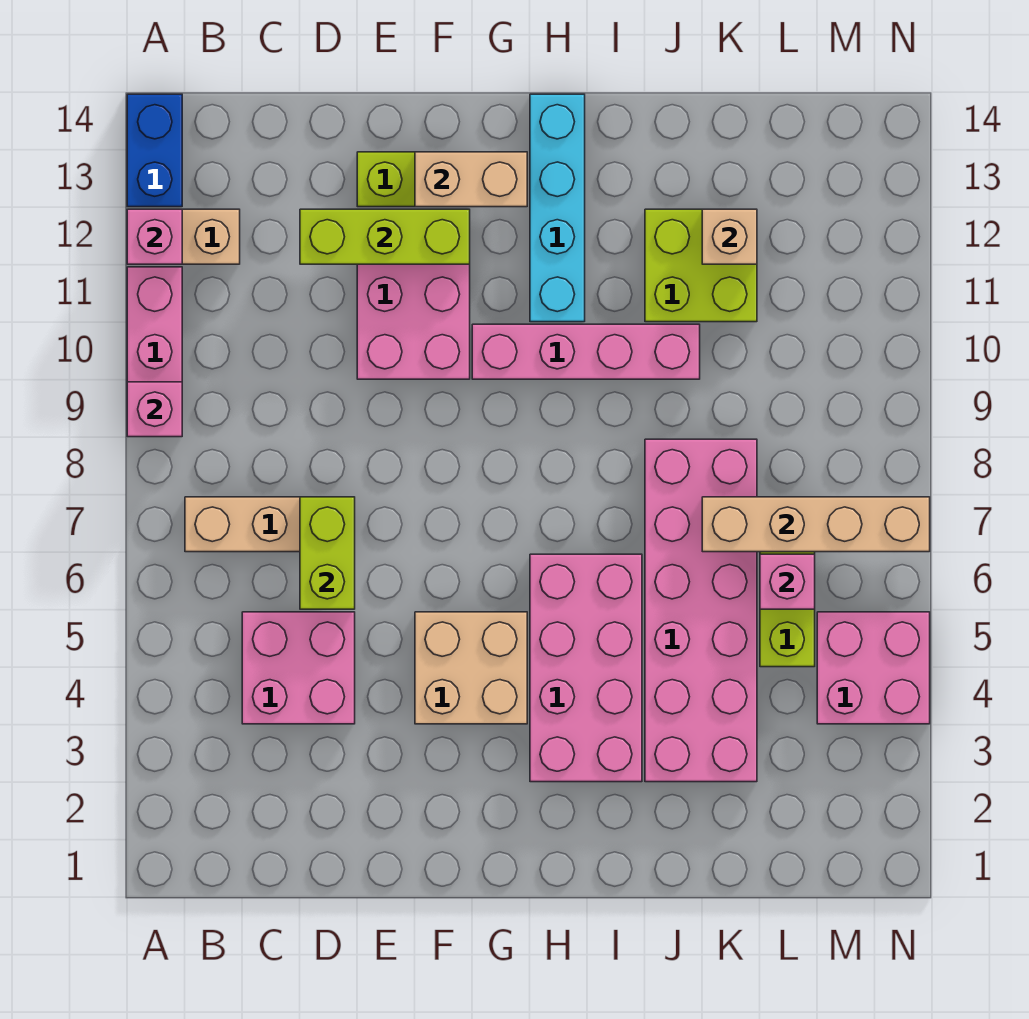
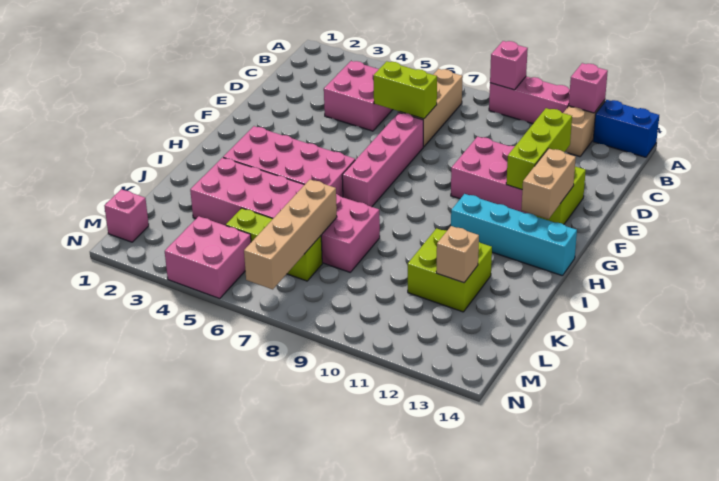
tan 2x2 brick [415,612,527,724] -> none
pink 1x4 brick [472,324,700,379] -> pink 1x4 brick moved to [342,113,423,207]
pink 1x1 brick [760,554,815,609] -> pink 1x1 brick moved to [105,189,149,242]

